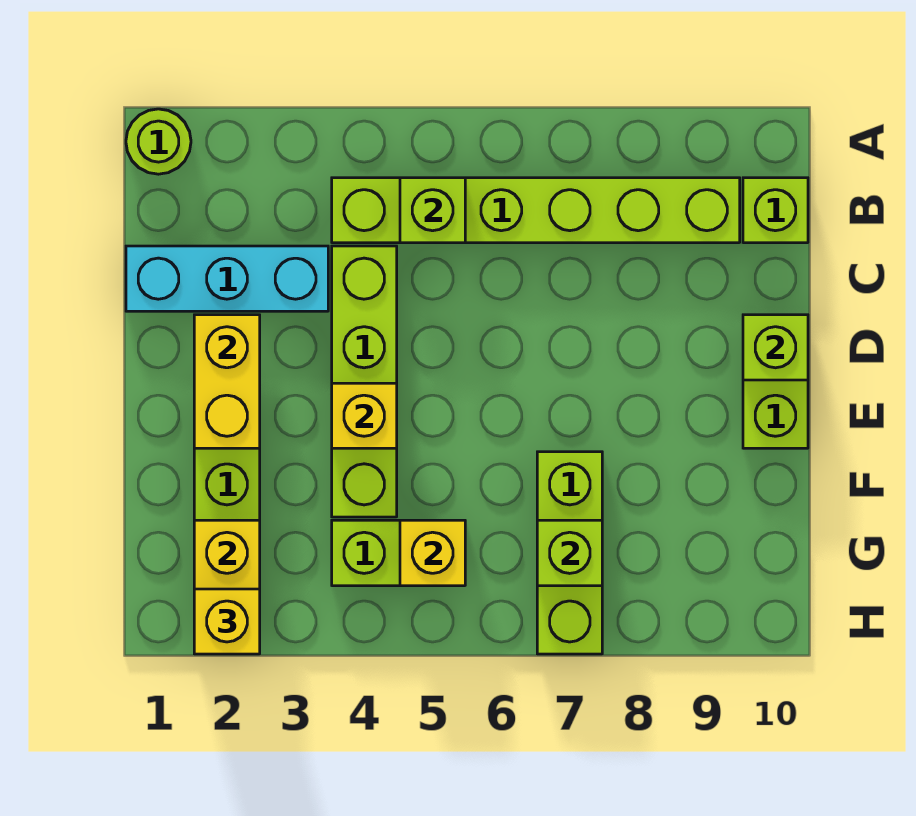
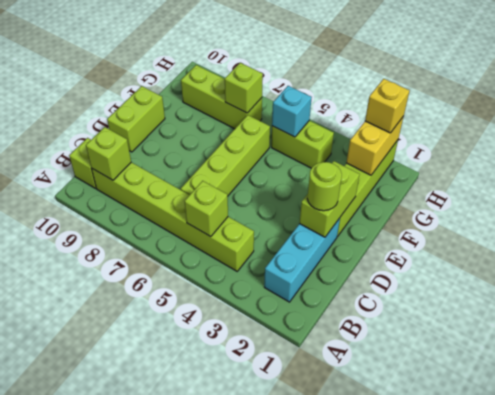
lime 1x1 round brick [126,109,191,174] -> lime 1x1 round brick moved to [307,162,342,211]
cyan 1x3 brick [126,246,328,311] -> cyan 1x3 brick turned to [264,218,340,302]
lime 1x4 brick [332,246,397,517] -> lime 1x4 brick moved to [181,115,270,196]
yellow 1x2 brick [194,315,260,448] -> lime 1x2 brick [299,161,360,237]
lime 1x1 brick [743,315,808,380] -> lime 1x1 brick moved to [86,127,131,180]
yellow 1x1 brick [332,383,397,448] -> none
lime 1x3 brick [537,452,602,654] -> lime 1x3 brick turned to [181,65,262,129]
yellow 1x1 brick [400,520,465,586] -> cyan 1x1 brick [272,86,312,137]

